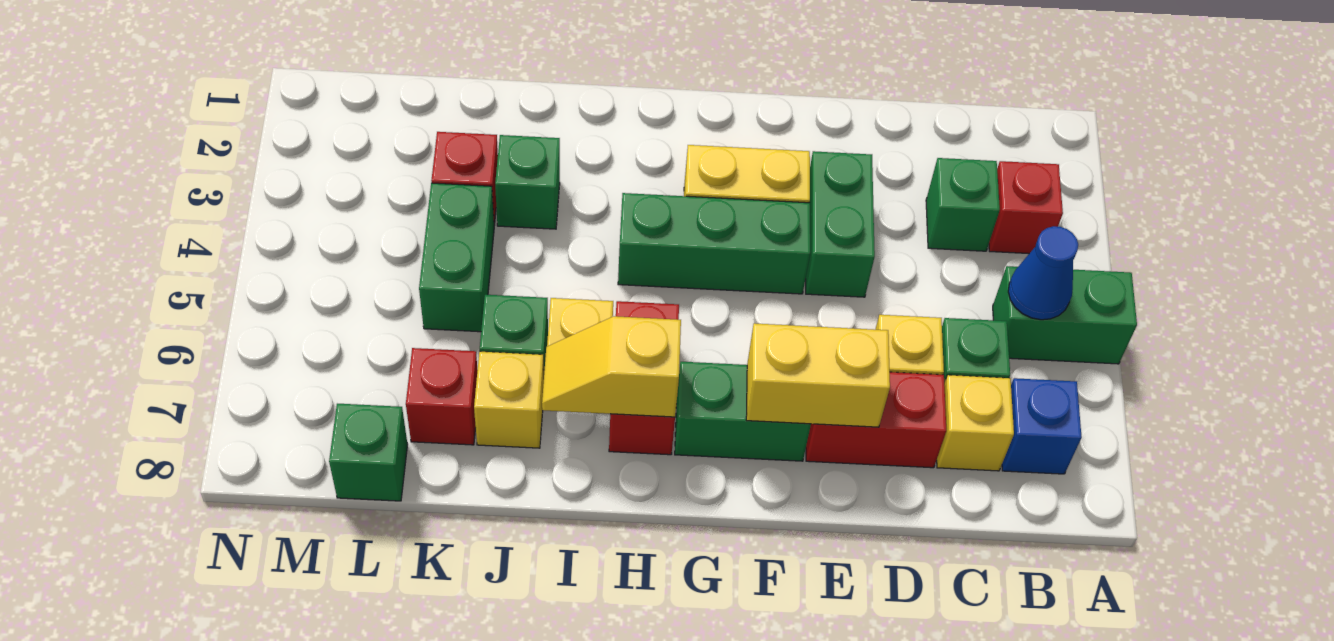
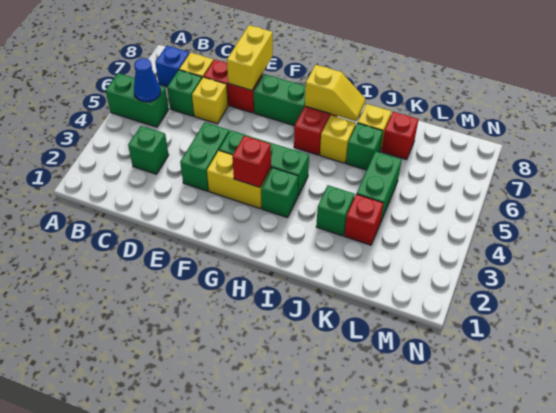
red 1x1 brick [989,161,1063,254] -> red 1x1 brick moved to [232,136,271,187]
yellow 1x2 brick [746,323,890,427] -> yellow 1x2 brick turned to [227,25,273,90]
green 1x1 brick [329,404,408,501] -> green 1x1 brick moved to [261,168,298,218]

